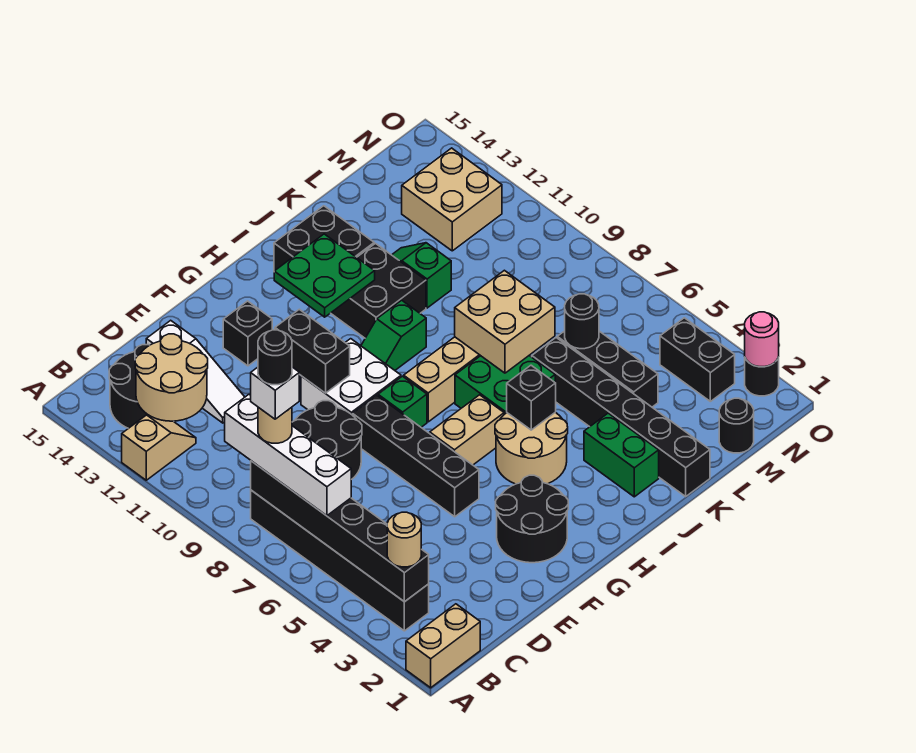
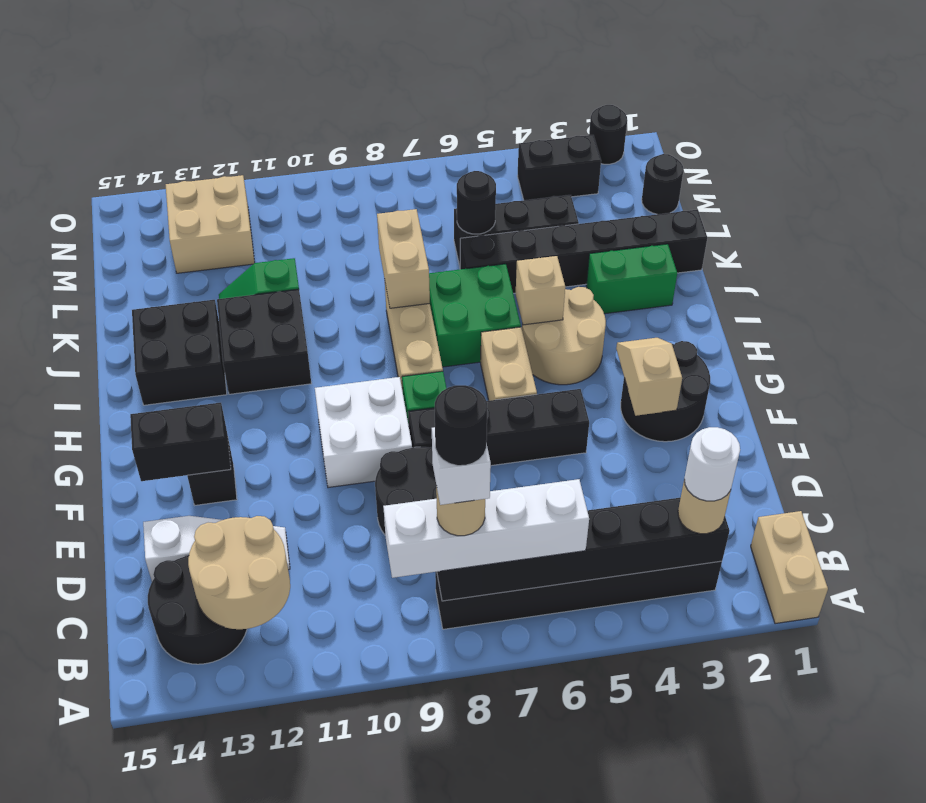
tan 1x2 slope [122,415,196,480] -> tan 1x2 slope moved to [616,338,682,416]
none -> white 1x1 round brick [684,427,740,501]
black 1x2 brick [275,309,350,393] -> black 1x2 brick moved to [130,403,231,481]
green 1x2 slope [361,300,426,370] -> none
green 2x2 plate [274,234,375,317] -> none
black 1x1 brick [507,365,556,430] -> tan 1x1 brick [516,256,565,325]
tan 2x2 brick [455,270,555,373] -> tan 1x2 brick [377,209,430,308]
pink 1x1 round brick [745,312,779,367] -> none

